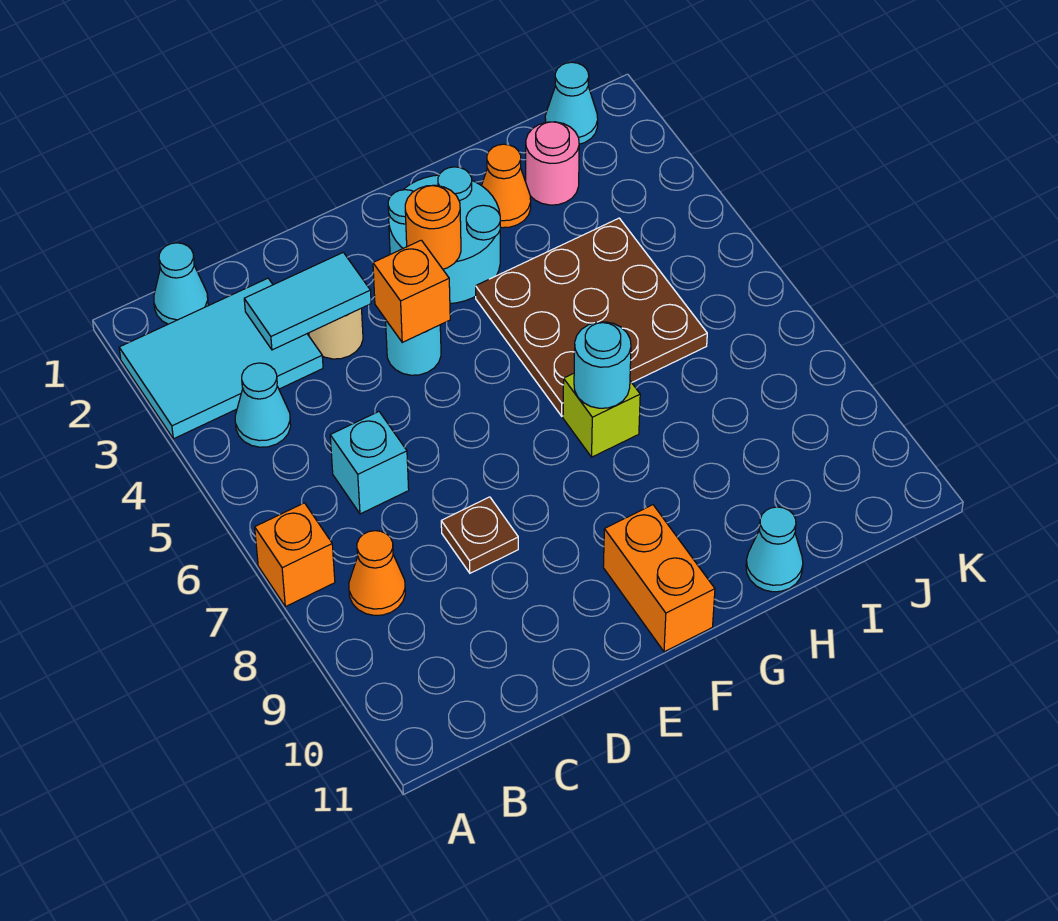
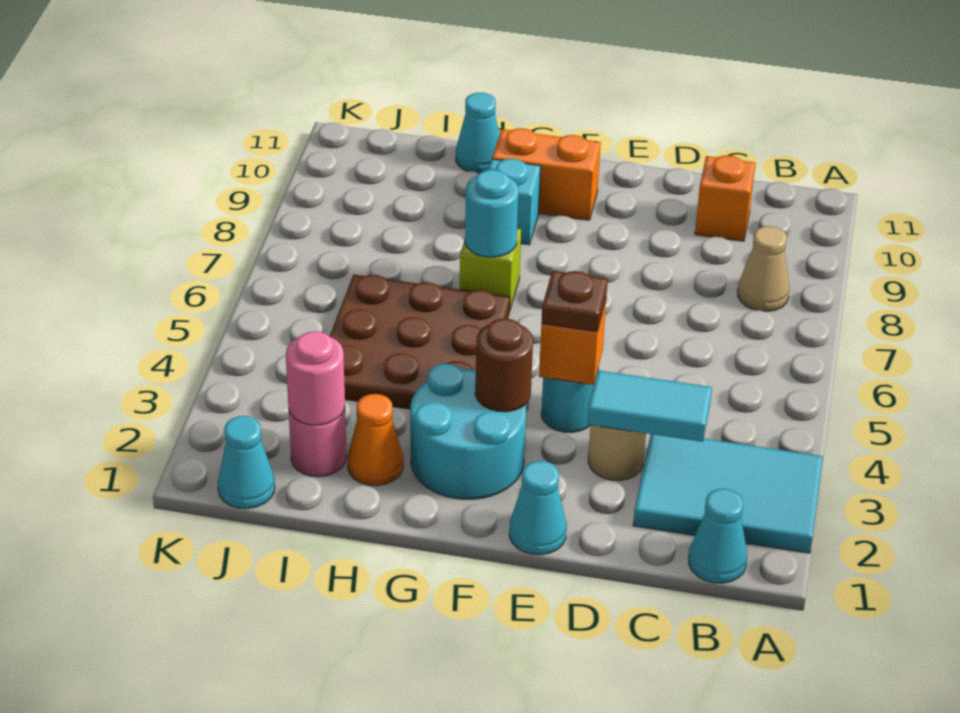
orange 1x1 brick [255,503,335,607] -> orange 1x1 brick moved to [695,155,755,241]
cyan 1x1 cone [235,363,291,447] -> cyan 1x1 cone moved to [509,461,567,555]
orange 1x1 cone [349,531,405,615] -> tan 1x1 cone [738,226,789,311]
cyan 1x1 brick [330,412,409,514] -> cyan 1x1 brick moved to [488,159,541,245]
brown 1x1 plate [441,497,518,573] -> brown 1x1 plate moved to [541,271,608,332]
orange 1x1 round brick [405,185,461,269] -> brown 1x1 round brick [475,318,533,412]
orange 1x2 brick [603,505,715,652] -> orange 1x2 brick turned to [492,128,601,220]
none -> pink 1x1 round brick [286,331,345,425]

